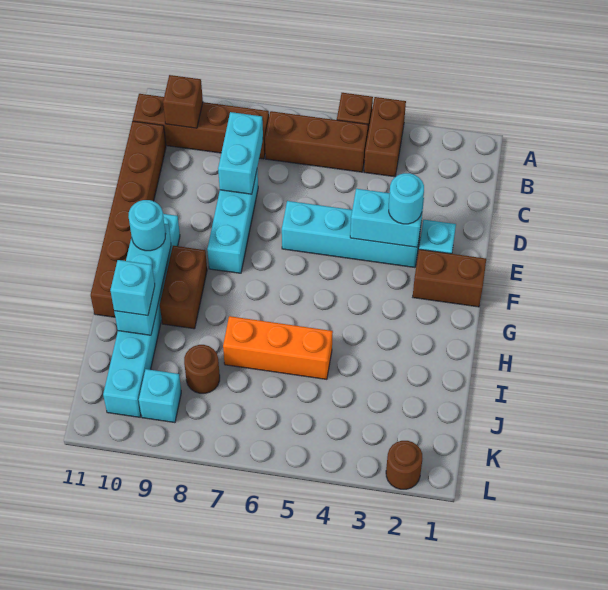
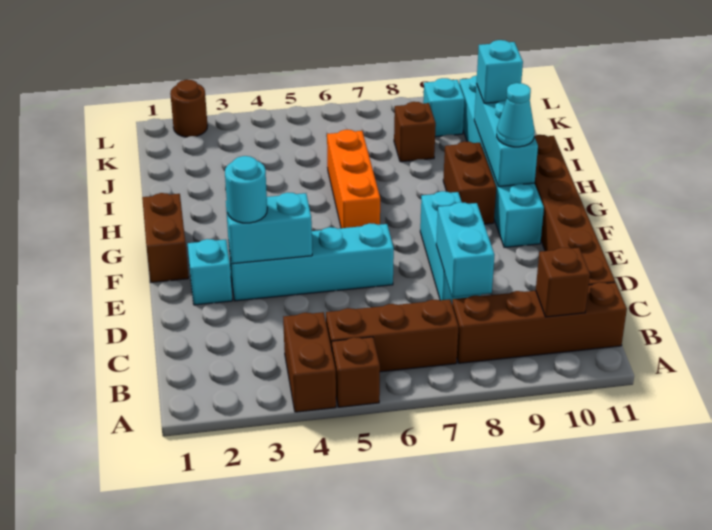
brown 1x2 brick [413,249,486,307] -> brown 1x2 brick turned to [142,193,189,282]
cyan 1x1 round brick [129,200,165,251] -> cyan 1x1 cone [497,83,535,147]
orange 1x3 brick [223,316,333,379] -> orange 1x3 brick turned to [327,129,380,228]
brown 1x1 round brick [184,345,220,393] -> brown 1x1 brick [394,102,436,162]

